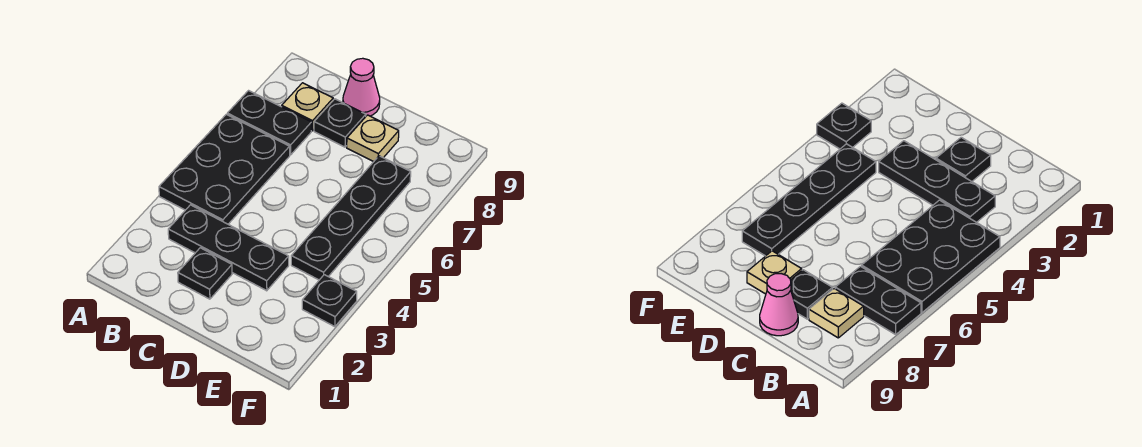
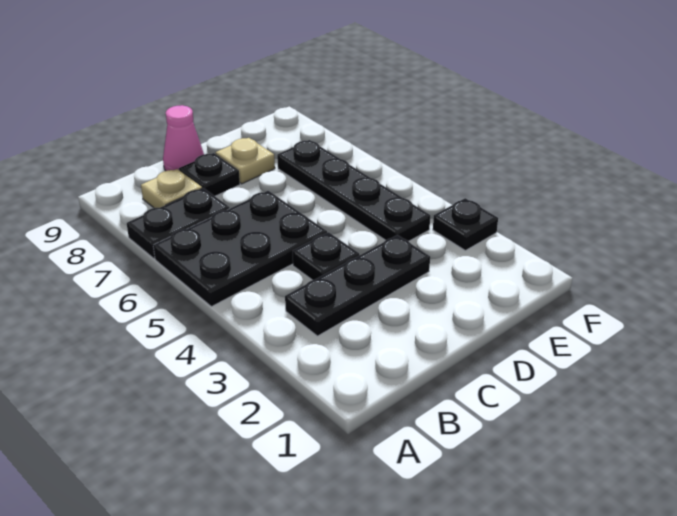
black 2x3 plate [159,114,290,224] -> black 2x3 plate turned to [153,191,327,307]
black 1x1 plate [178,248,232,299] -> black 1x1 plate moved to [293,232,359,280]

